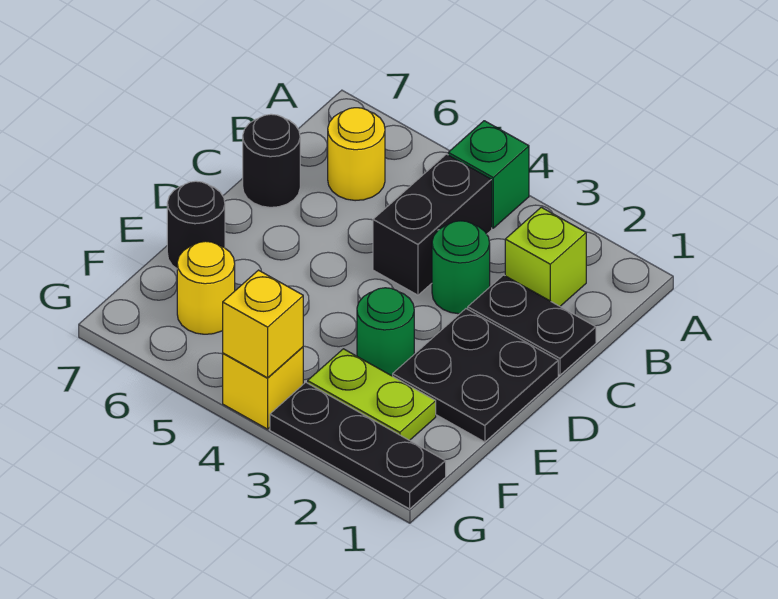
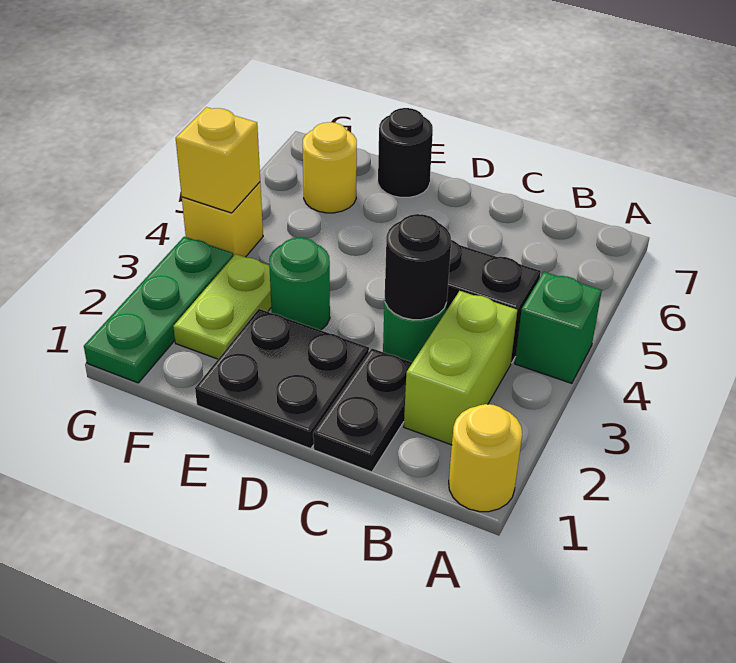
lime 1x1 brick [505,207,586,306] -> lime 1x2 brick [404,291,517,445]
yellow 1x1 round brick [328,108,385,201] -> yellow 1x1 round brick moved to [449,404,522,512]
black 1x1 round brick [243,114,300,207] -> black 1x1 round brick moved to [385,214,451,320]
black 1x3 plate [270,382,446,509] -> green 1x3 plate [84,237,233,383]

